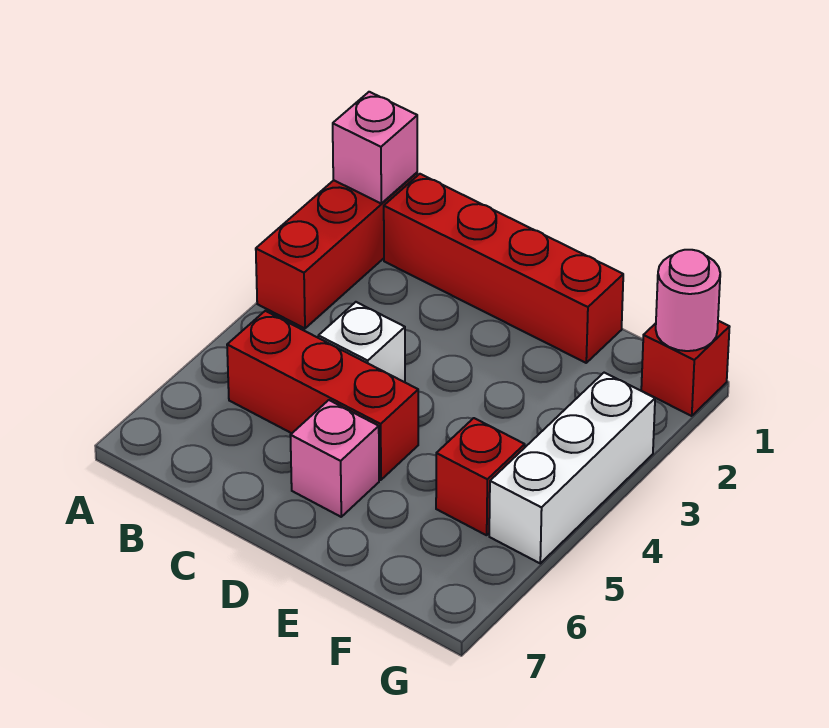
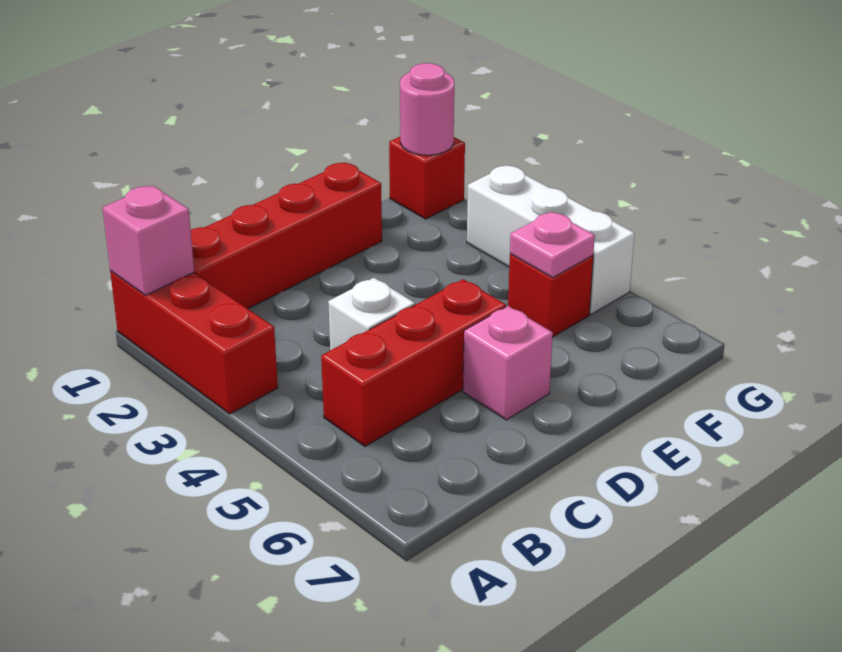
none -> pink 1x1 plate [510,212,595,278]

